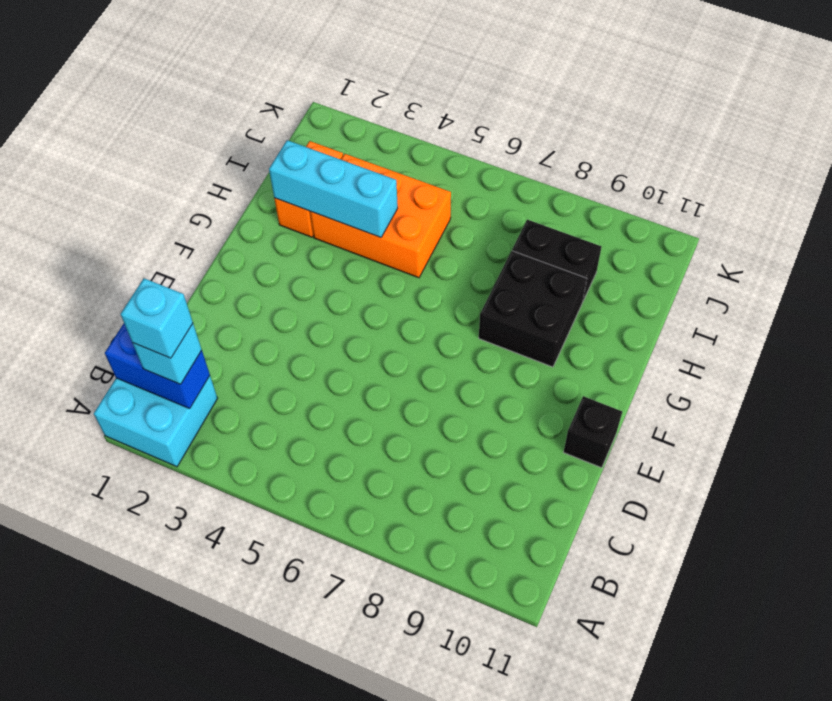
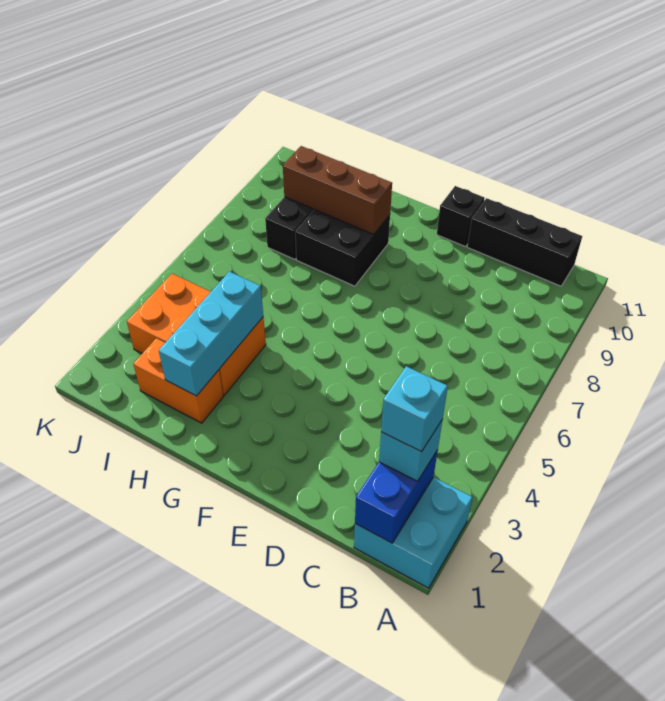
none -> black 1x3 brick [467,198,582,286]
none -> brown 1x3 brick [283,146,392,234]
orange 2x3 brick [310,154,451,278] -> orange 2x3 brick turned to [127,274,266,395]

